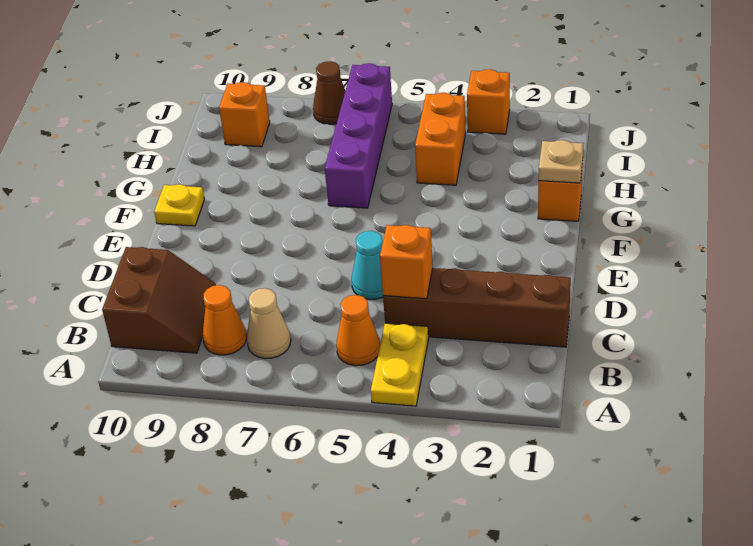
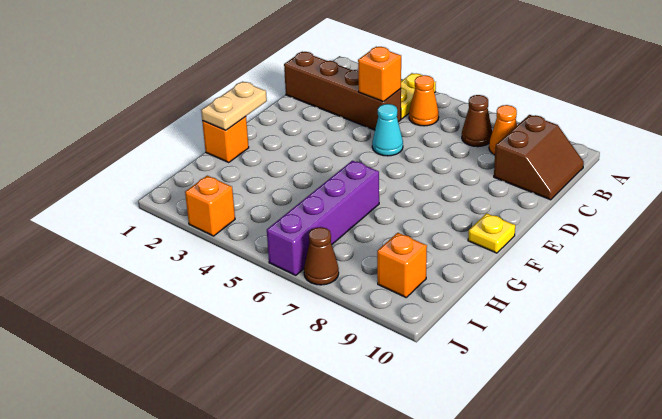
tan 1x1 cone [247,288,291,359] -> brown 1x1 cone [462,95,492,147]
brown 2x2 slope [102,247,216,353] -> brown 2x2 slope turned to [494,115,584,200]
tan 1x1 plate [539,140,583,183] -> tan 1x2 plate [201,82,267,130]
orange 1x2 brick [415,93,466,185] -> none

